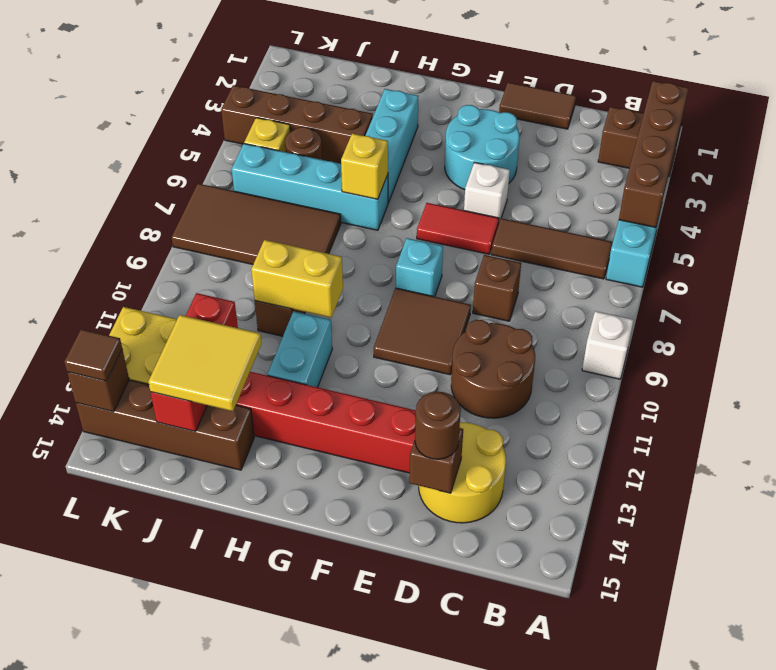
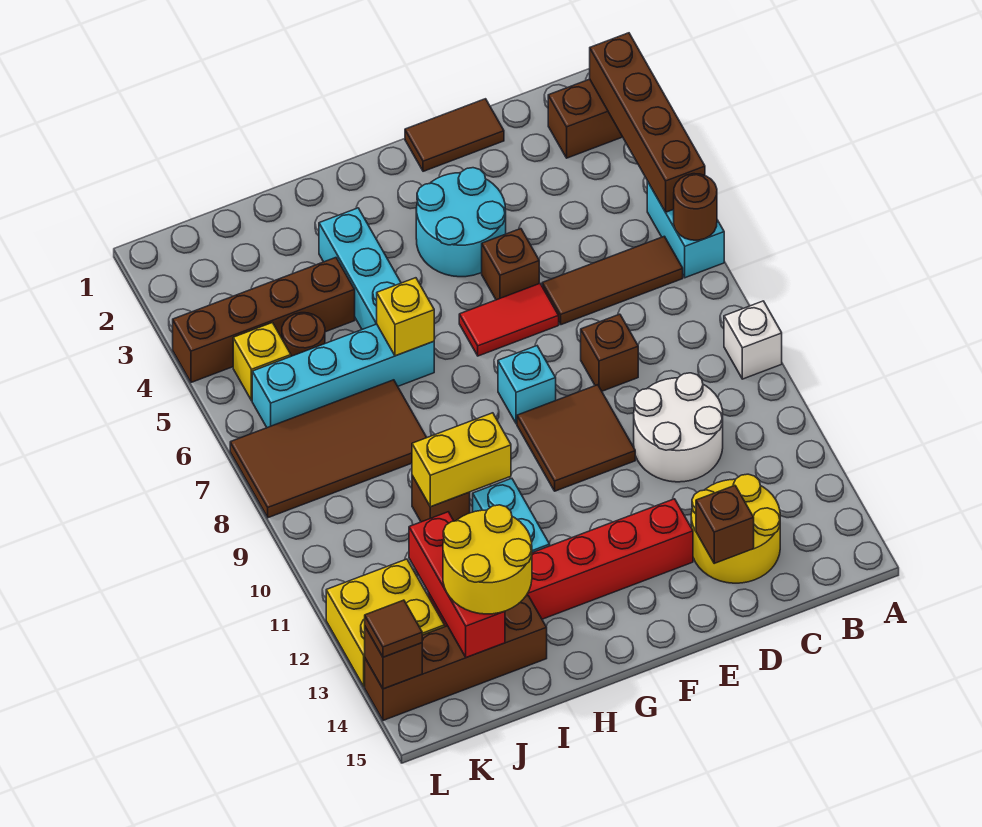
brown 2x2 round brick [451,320,535,418] -> white 2x2 round brick [634,373,723,482]
brown 1x1 round brick [415,392,461,459] -> brown 1x1 round brick moved to [674,174,717,240]
white 1x1 brick [464,162,510,223] -> brown 1x1 brick [482,229,539,300]
yellow 2x2 tile [148,315,262,411] -> yellow 2x2 round brick [443,505,532,614]

